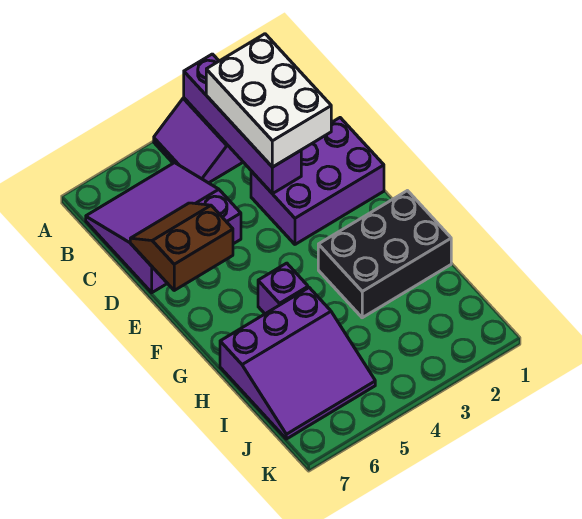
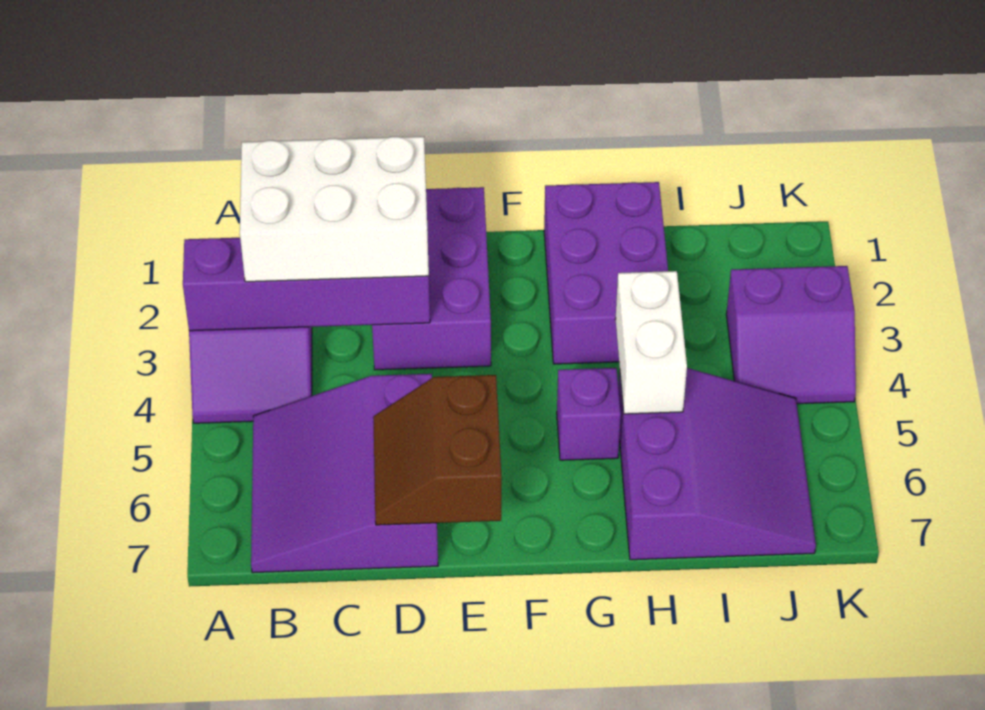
black 2x3 brick [318,191,451,318] -> purple 2x3 brick [544,182,668,364]
none -> white 1x2 brick [615,271,687,414]
none -> purple 2x2 slope [726,266,856,404]

